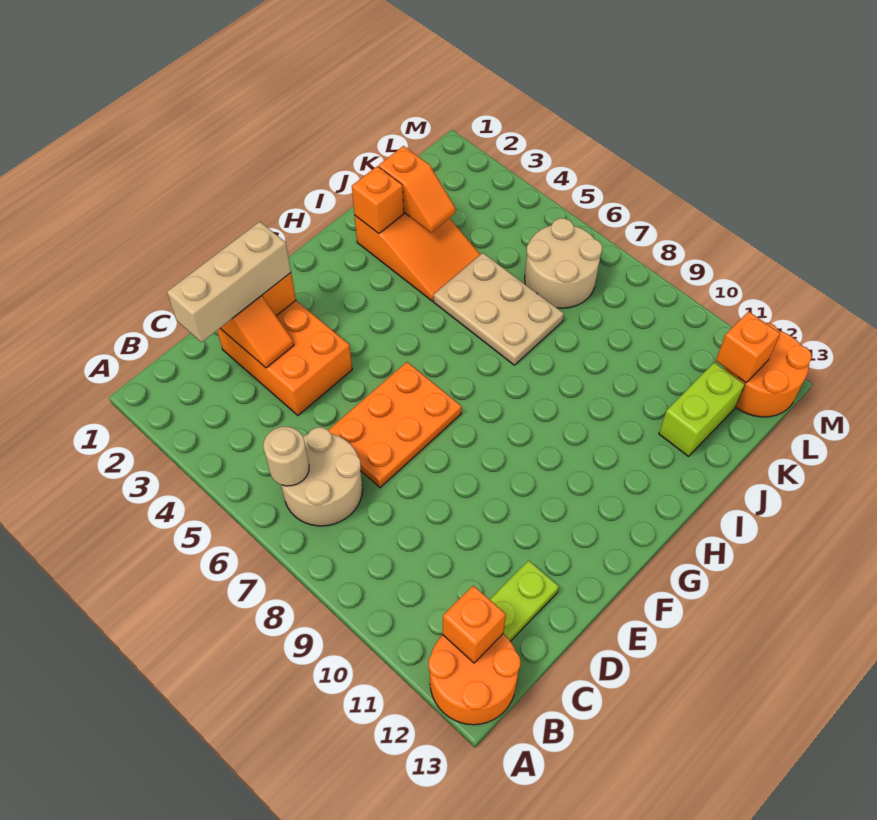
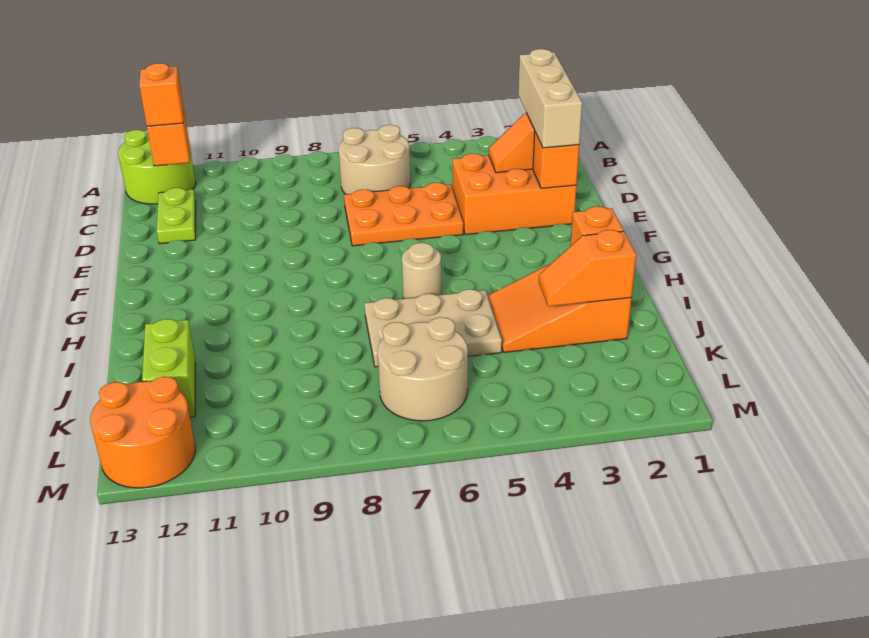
orange 2x2 round brick [429,634,520,725] -> lime 2x2 round brick [118,130,196,204]
tan 1x1 round brick [263,427,309,486] -> tan 1x1 round brick moved to [402,243,441,299]
orange 2x3 plate [328,362,462,488] -> orange 2x3 plate turned to [344,183,463,246]
orange 1x1 brick [716,311,780,383] -> orange 1x1 brick moved to [139,63,184,126]

